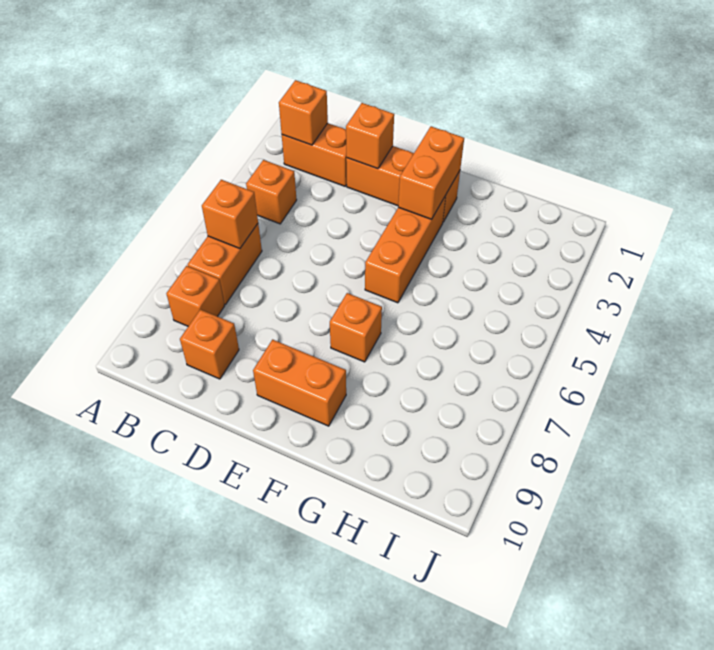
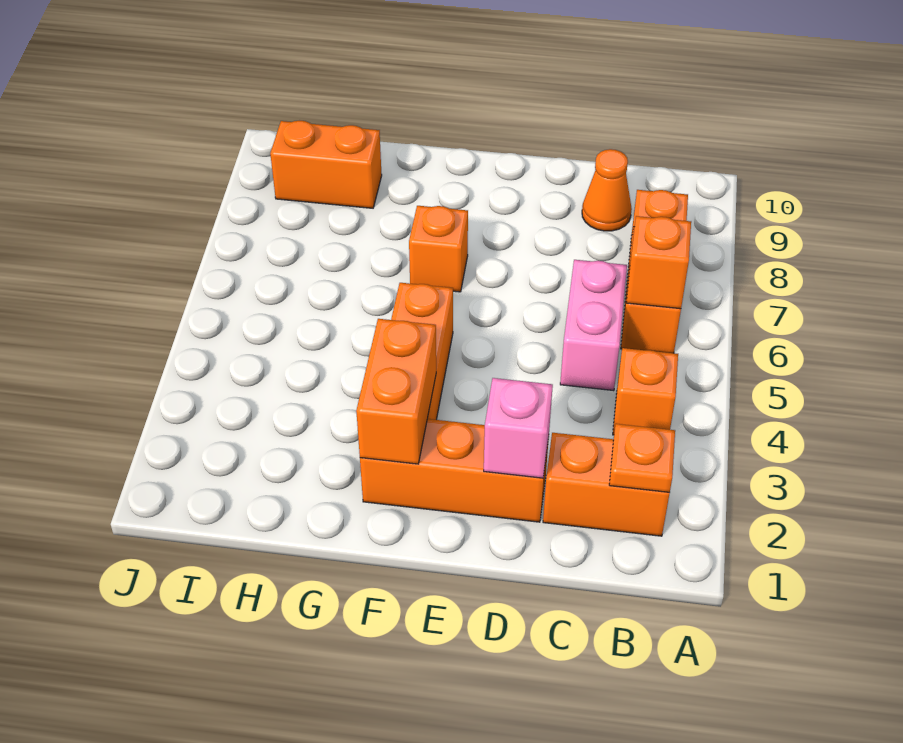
orange 1x1 brick [279,80,328,145] -> orange 1x1 plate [609,424,675,492]
none -> pink 1x2 brick [560,260,627,391]
orange 1x1 brick [180,309,239,379] -> orange 1x1 cone [582,149,632,231]
orange 1x1 brick [346,103,394,169] -> pink 1x1 brick [484,378,553,478]
orange 1x2 brick [253,340,346,426] -> orange 1x2 brick moved to [270,121,382,208]

